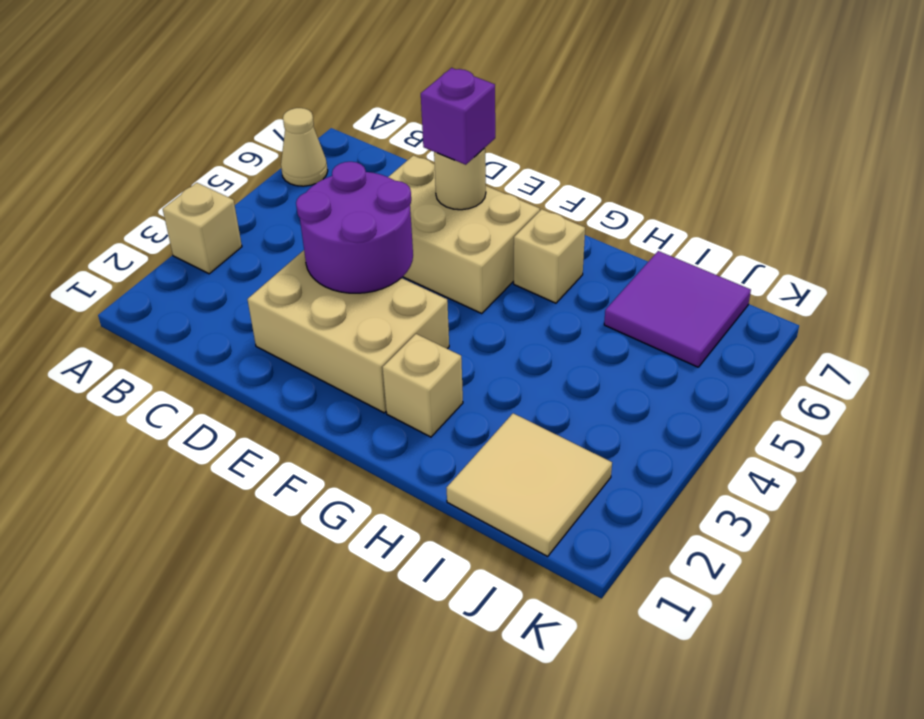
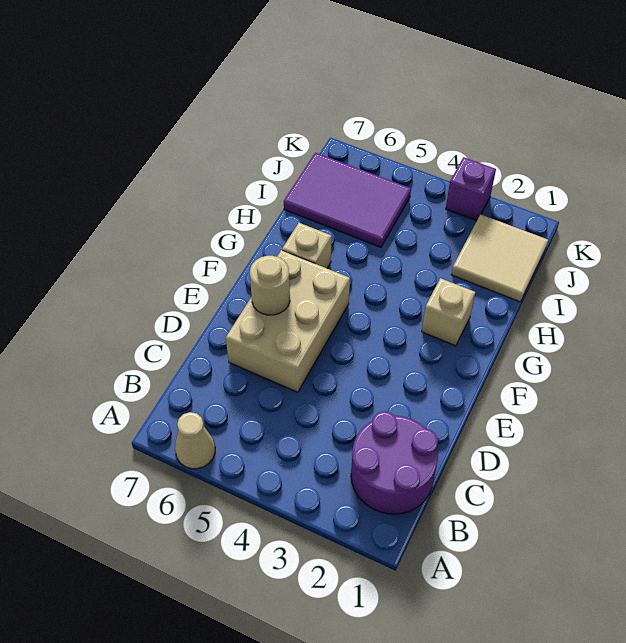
tan 1x1 brick [163,183,242,274] -> none
tan 2x3 brick [247,250,449,413] -> none
purple 2x2 round brick [296,162,413,293] -> purple 2x2 round brick moved to [351,412,438,514]
purple 1x1 brick [421,68,495,165] -> purple 1x1 brick moved to [446,157,496,221]
purple 2x2 tile [604,251,751,367] -> purple 2x3 tile [284,153,411,247]

